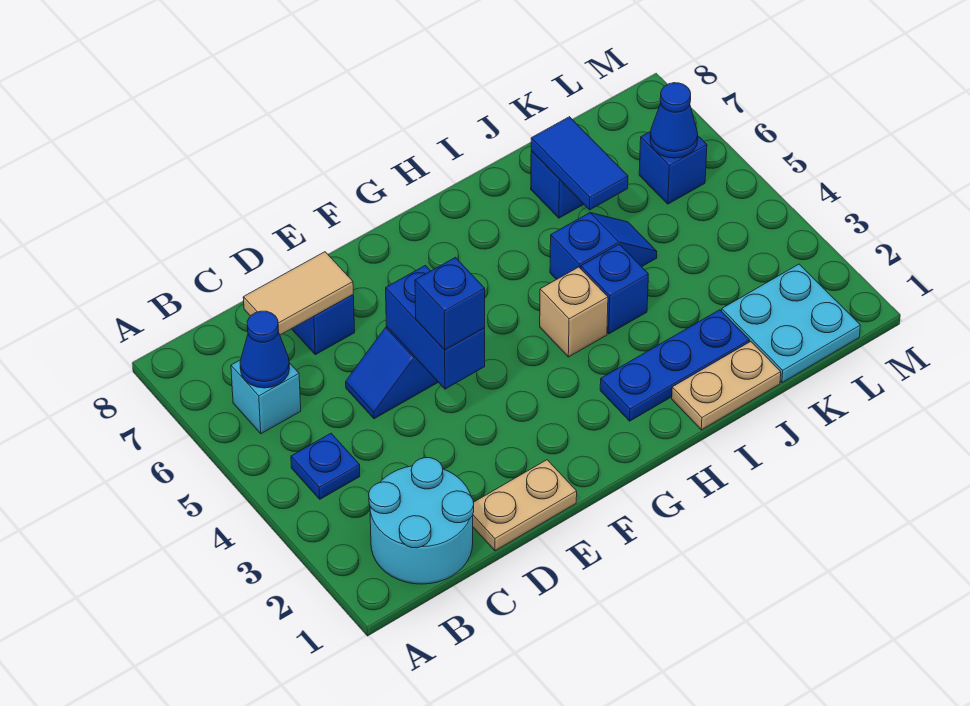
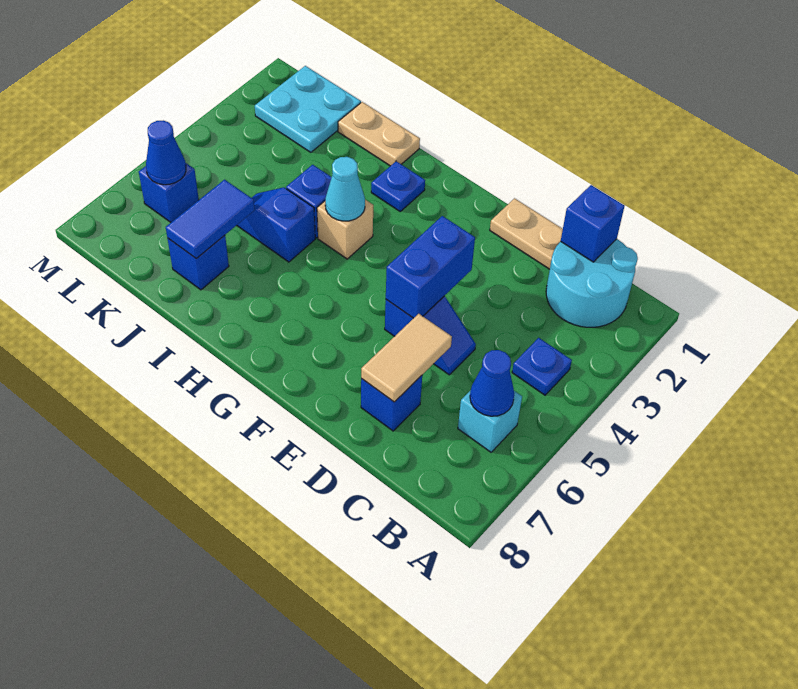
tan 1x2 tile [243,252,353,335] -> tan 1x2 tile turned to [361,314,452,402]
blue 1x1 brick [415,257,485,350] -> blue 1x1 brick moved to [561,185,624,262]
blue 1x3 plate [600,310,749,421] -> blue 1x1 plate [371,161,425,211]
none -> cyan 1x1 cone [325,157,365,221]

